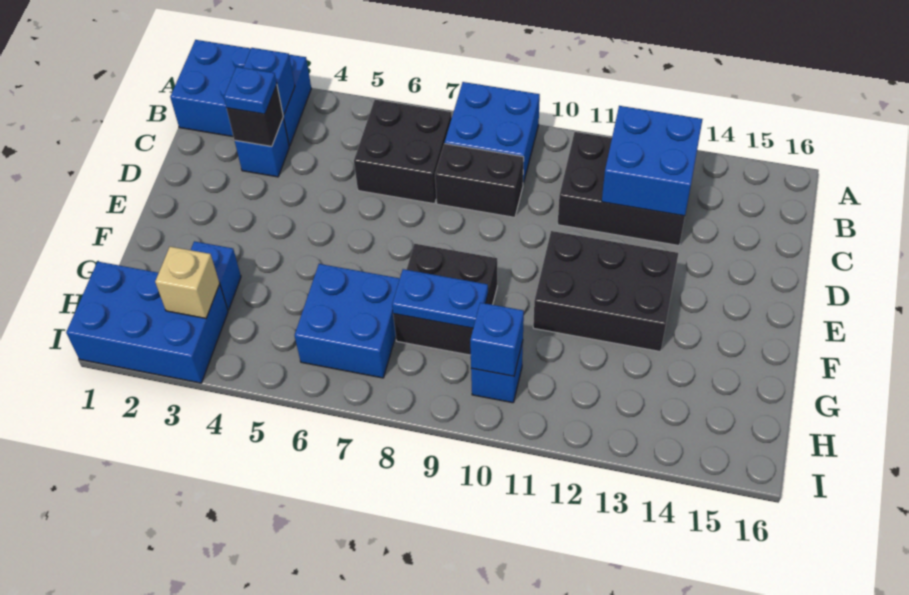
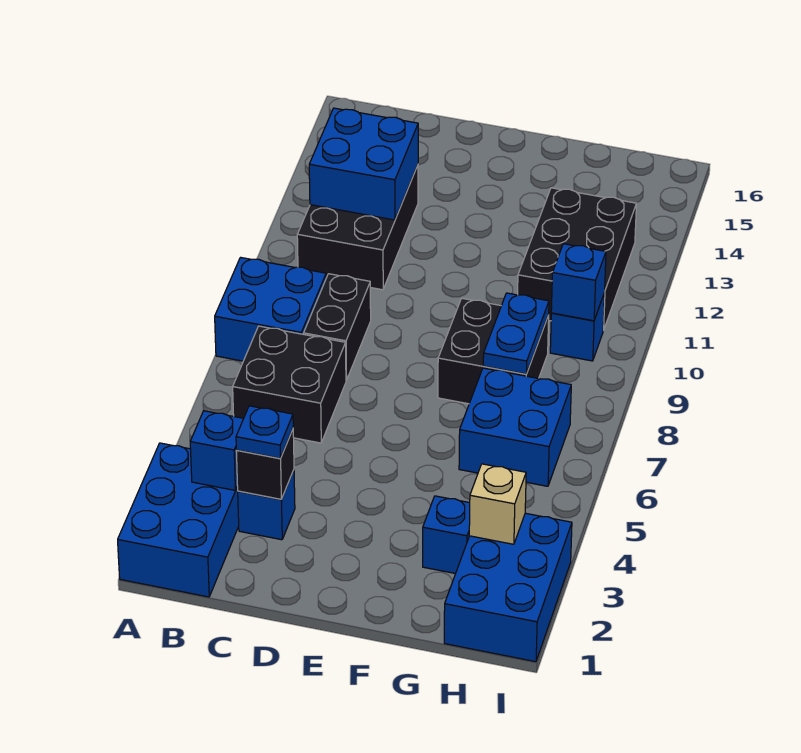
black 2x3 brick [533,231,678,352] -> black 2x3 brick moved to [518,188,636,330]

